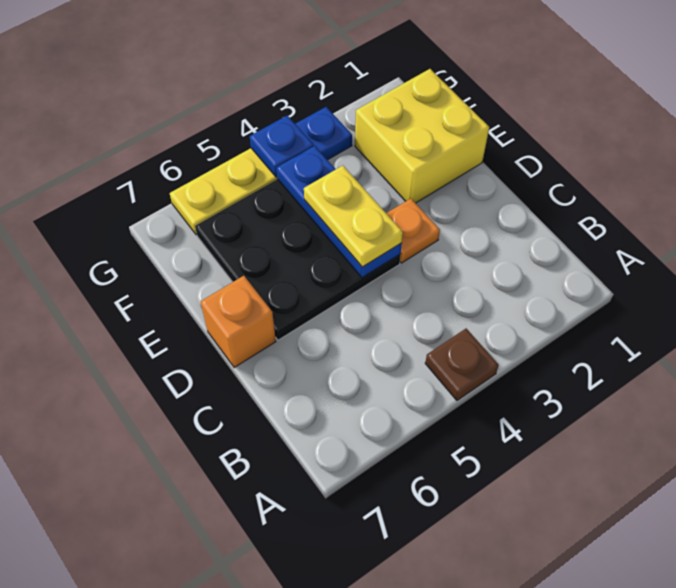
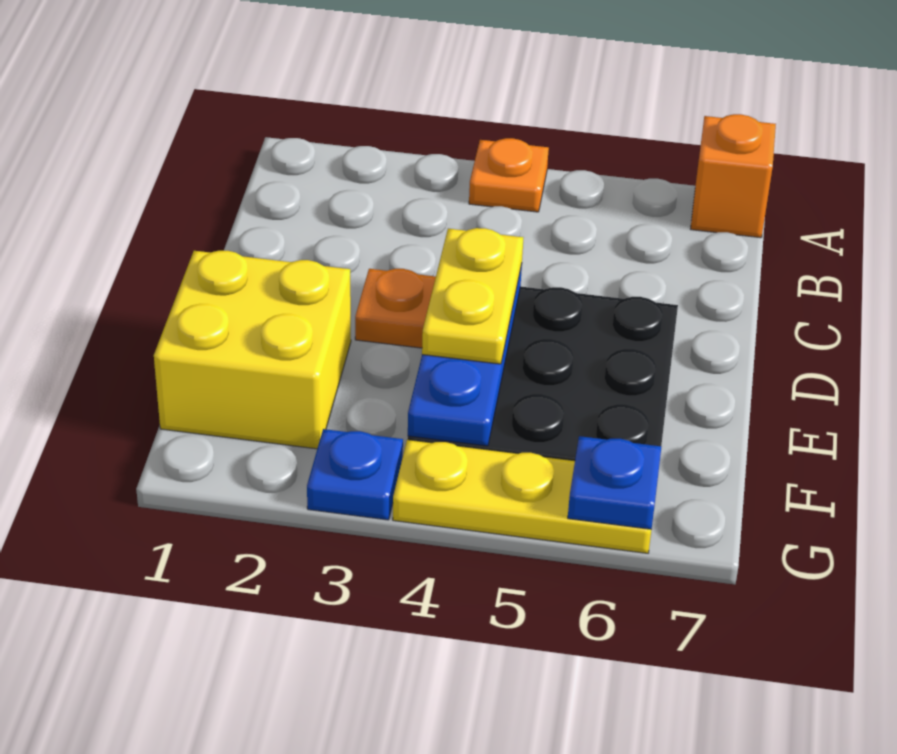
brown 1x1 plate [425,329,499,400] -> orange 1x1 plate [469,138,549,212]
orange 1x1 brick [200,276,276,368] -> orange 1x1 brick moved to [691,114,776,238]
blue 1x1 plate [250,116,313,177] -> blue 1x1 plate moved to [568,436,662,529]

